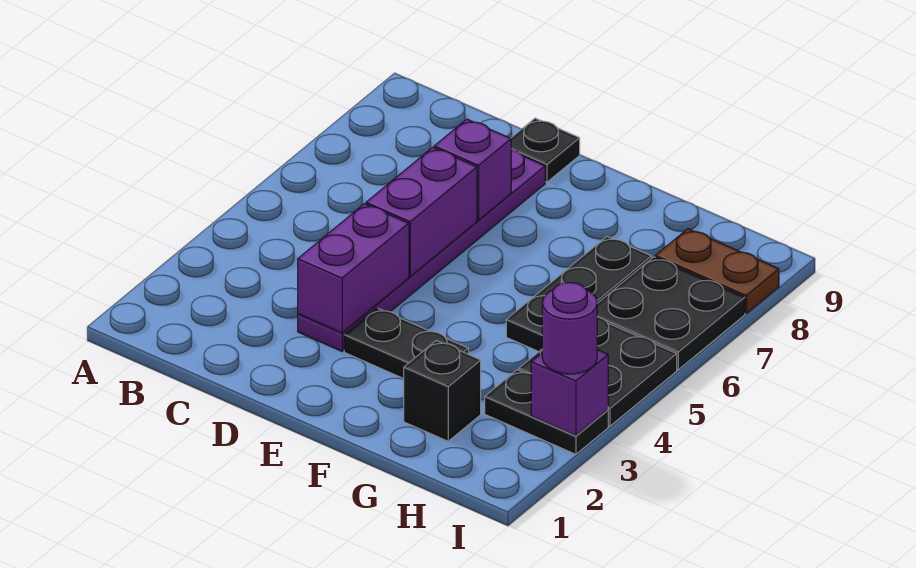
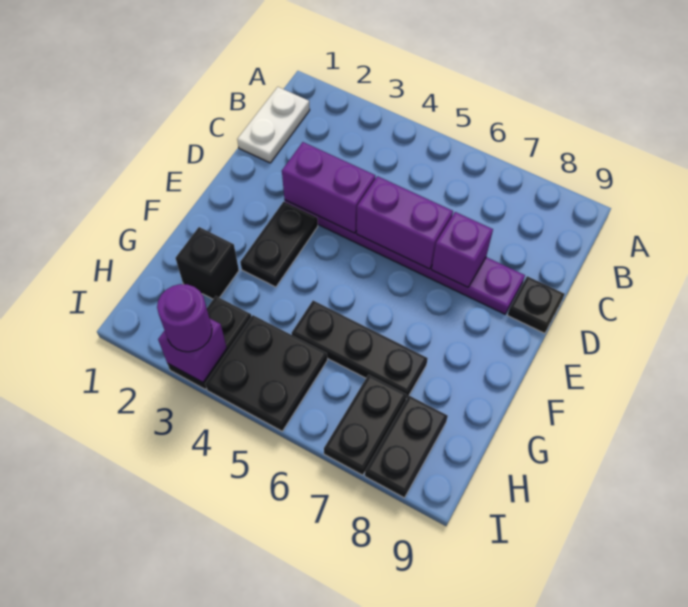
none -> white 1x2 plate [237,87,310,163]
black 2x2 plate [597,257,745,370] -> black 1x2 plate [324,375,407,475]
brown 1x2 plate [655,229,779,313] -> black 1x2 plate [365,396,448,498]

